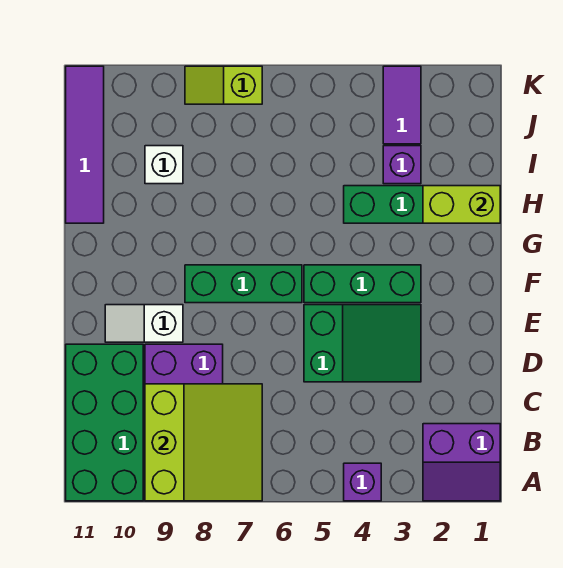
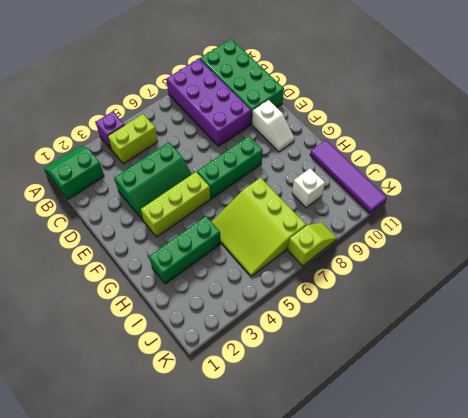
purple 2x2 slope [423,424,500,501] -> green 2x2 slope [44,146,104,200]
lime 3x3 slope [145,384,262,501] -> lime 3x3 slope moved to [212,178,306,276]
green 2x3 slope [304,305,421,382] -> green 2x3 slope turned to [114,142,192,221]
white 1x2 slope [105,305,183,342] -> white 1x2 slope turned to [252,100,295,152]
green 1x3 brick [304,265,421,303] -> lime 1x3 brick [141,172,210,237]
lime 1x2 brick [423,186,500,223] -> lime 1x2 brick moved to [108,114,158,164]
purple 1x1 brick [383,146,421,184] -> none
purple 1x2 tile [383,66,421,144] -> none

